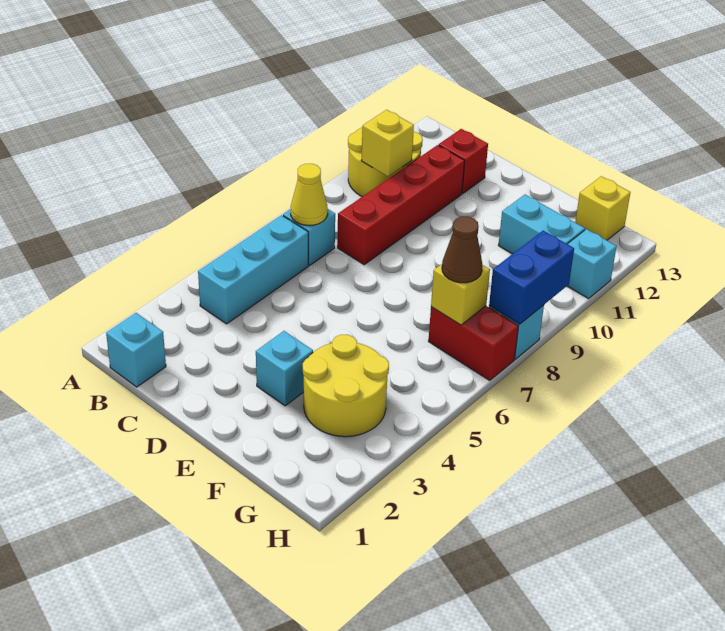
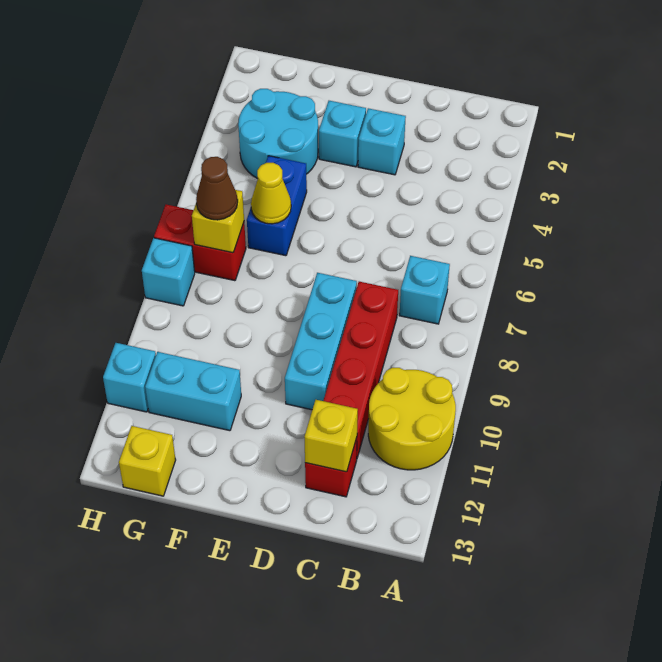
cyan 1x1 brick [106,313,166,387] -> cyan 1x1 brick moved to [358,108,406,175]
cyan 1x3 brick [198,215,308,324] -> cyan 1x3 brick moved to [285,273,357,410]
yellow 1x1 cone [291,164,328,225] -> yellow 1x1 cone moved to [251,163,291,224]
yellow 1x1 brick [361,110,414,176] -> yellow 1x1 brick moved to [304,400,358,472]
yellow 2x2 round brick [303,335,389,437] -> cyan 2x2 round brick [238,89,318,179]
blue 1x2 brick [489,231,574,324] -> blue 1x2 brick moved to [247,156,307,256]

